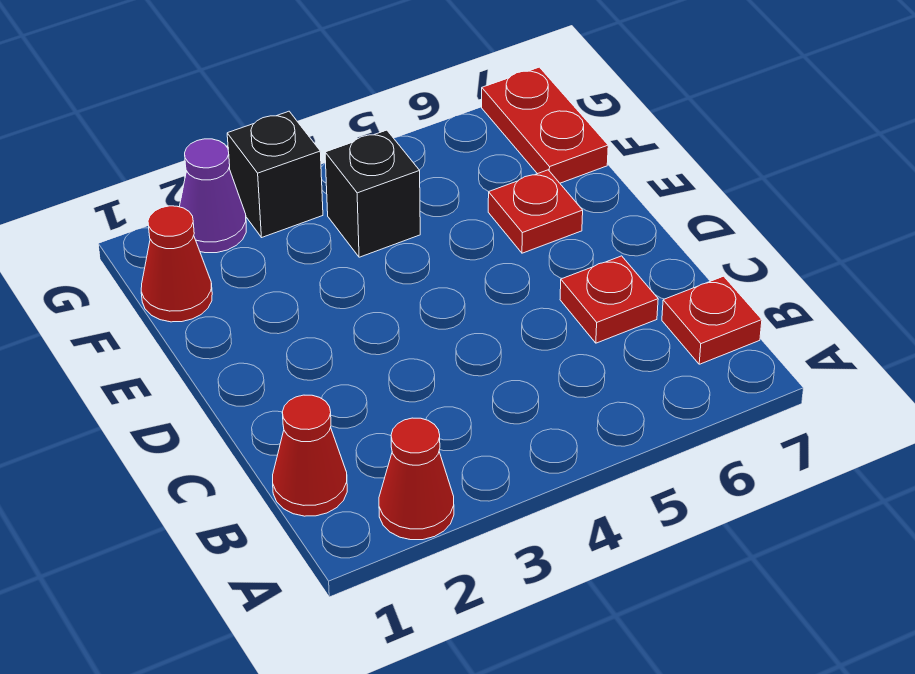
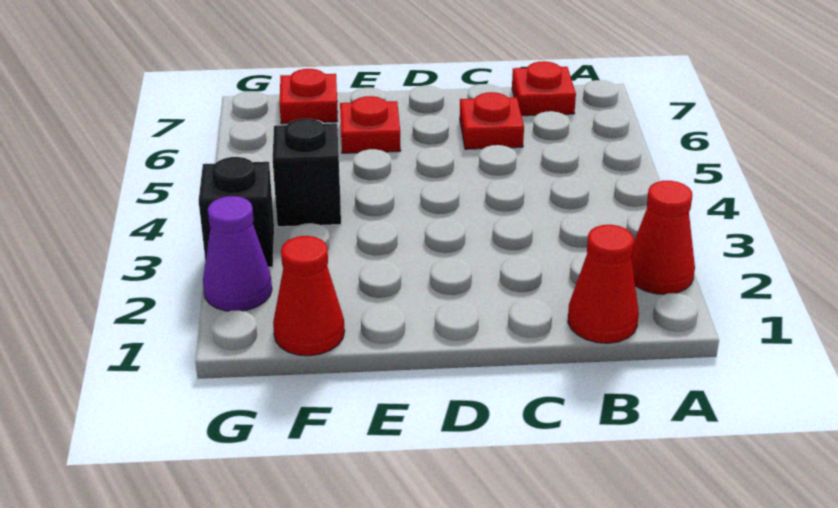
red 1x2 plate [482,67,608,183] -> red 1x1 plate [280,69,338,124]

